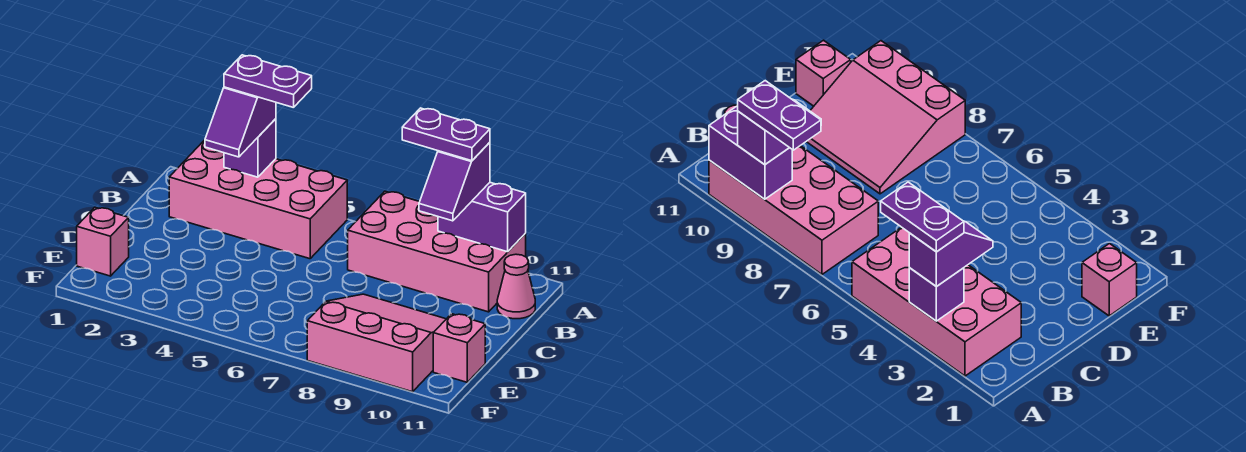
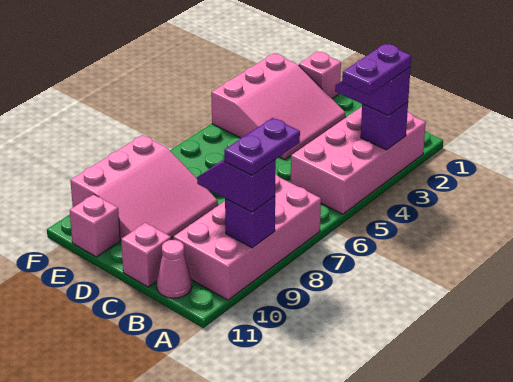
purple 1x2 brick [438,183,526,252] -> purple 1x1 brick [225,196,275,248]
none -> pink 1x1 brick [121,223,171,287]
none -> pink 3x3 slope [211,53,345,160]

